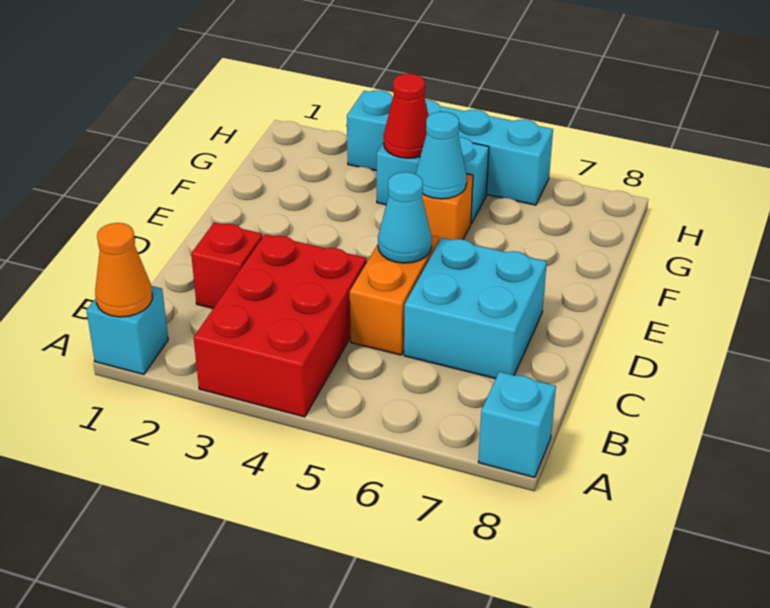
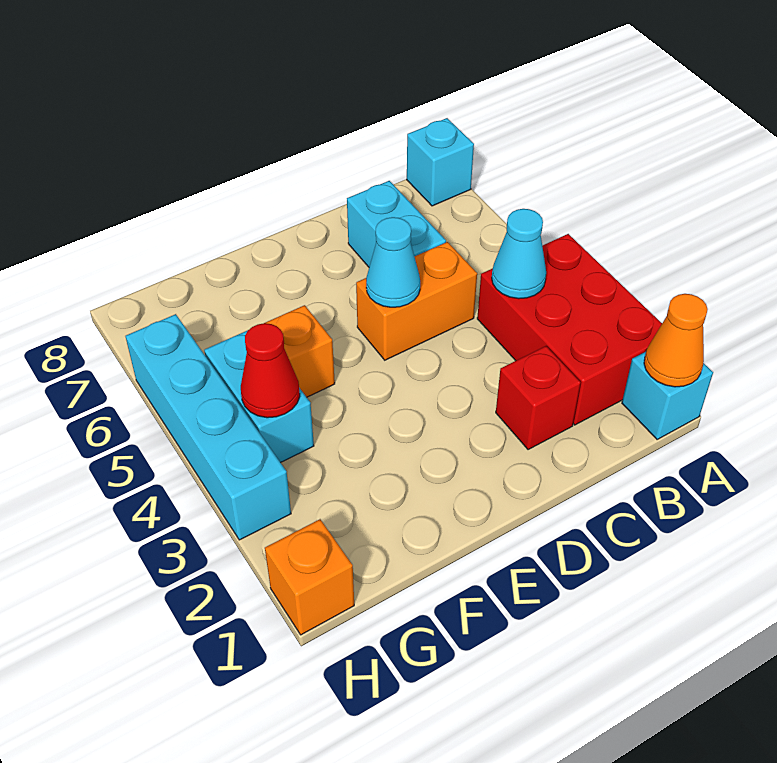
red 2x3 brick [194,234,367,417] -> red 2x3 brick turned to [477,234,662,425]
cyan 2x2 brick [404,238,547,379] -> cyan 1x2 brick [347,181,446,267]
cyan 1x1 cone [416,112,467,199] -> cyan 1x1 cone moved to [492,209,546,299]
none -> orange 1x1 brick [265,519,354,635]

